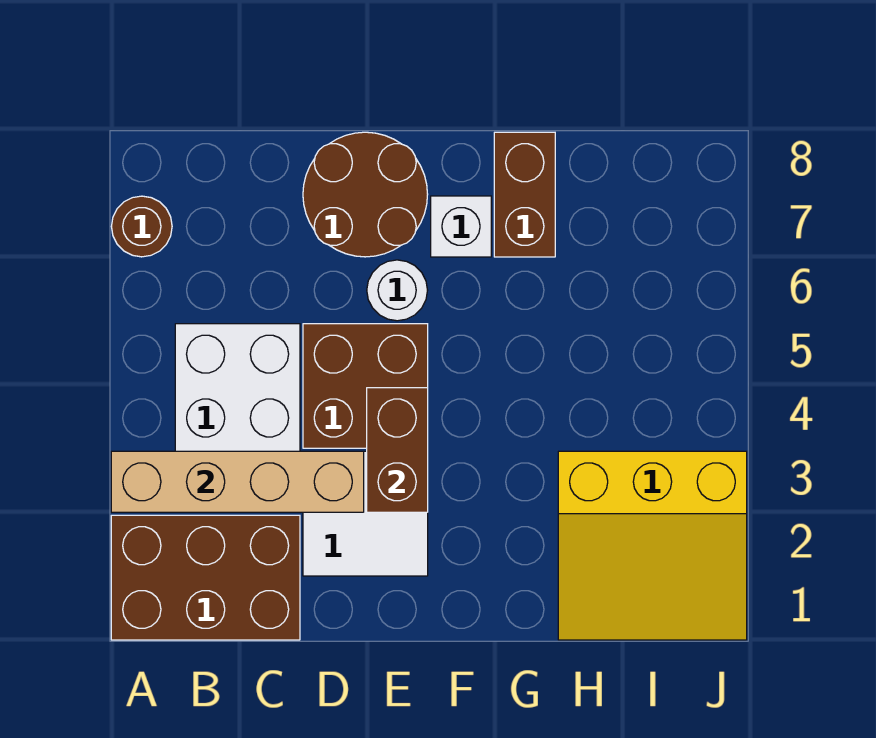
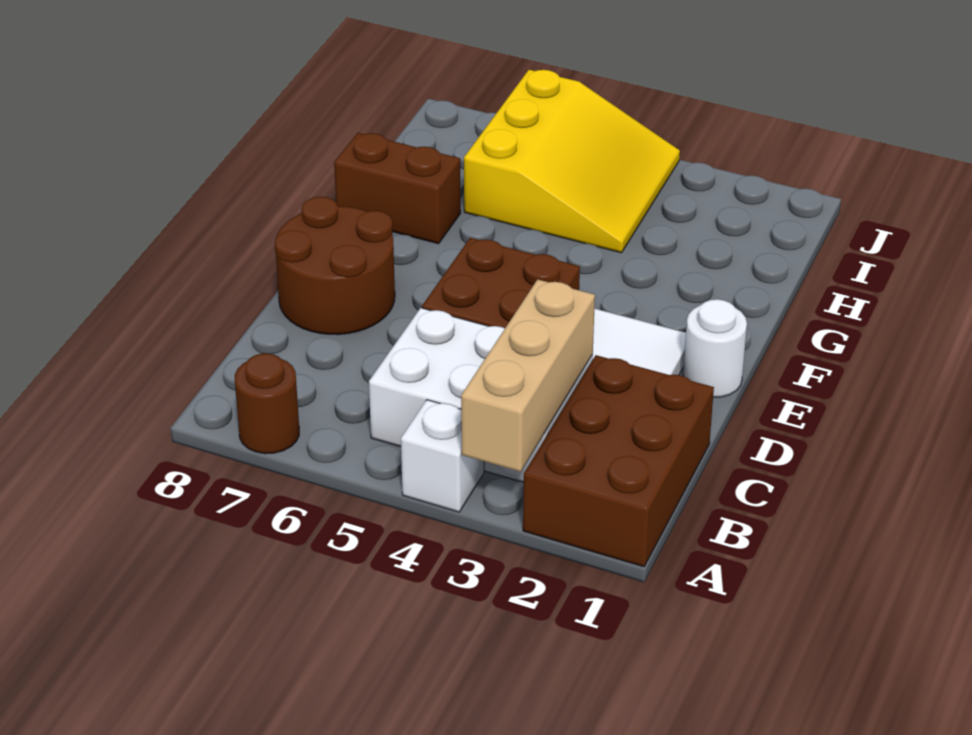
tan 1x4 brick [111,451,364,512] -> tan 1x3 brick [461,279,595,472]
brown 1x2 brick [367,388,428,512] -> none
white 1x1 round brick [367,260,428,321] -> white 1x1 round brick moved to [683,299,747,397]
white 1x1 brick [431,196,491,257] -> white 1x1 brick moved to [401,400,484,512]
yellow 3x3 slope [558,451,747,640] -> yellow 3x3 slope moved to [464,70,680,253]

